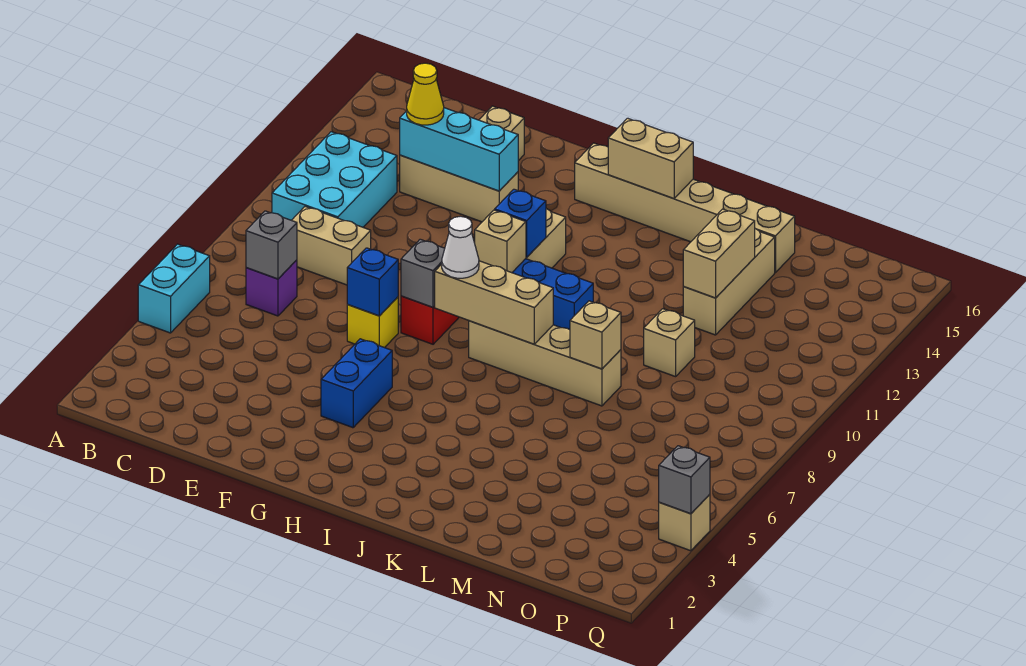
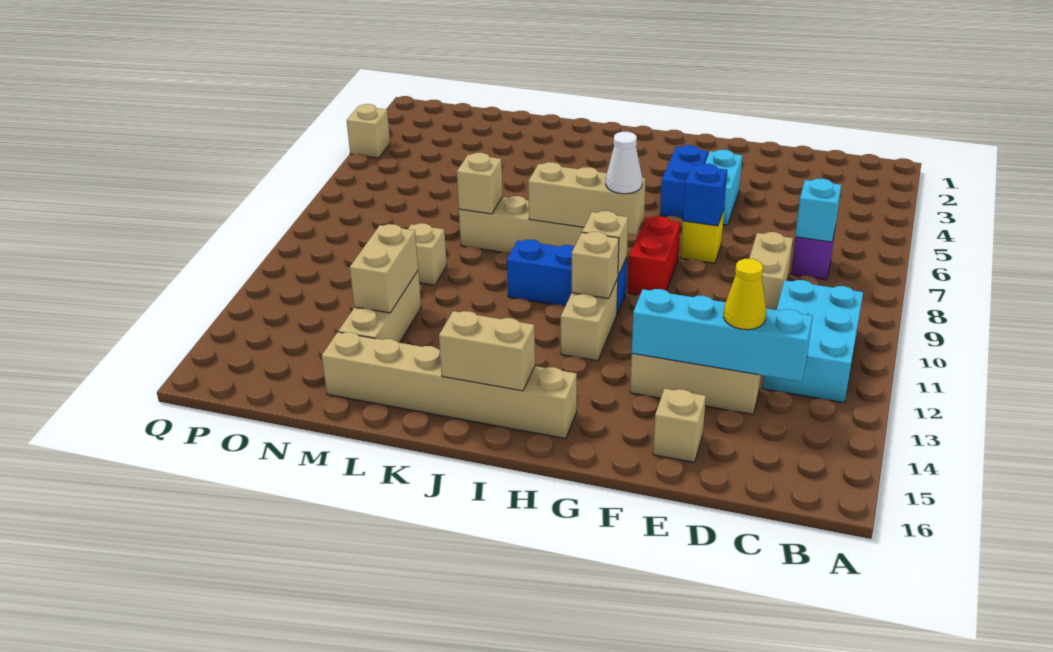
cyan 1x2 brick [138,244,210,333] -> cyan 1x2 brick moved to [705,150,742,225]
grey 1x1 brick [246,211,297,279] -> cyan 1x1 brick [795,179,841,242]
tan 1x2 brick [292,207,371,285] -> tan 1x2 brick turned to [749,232,793,310]
cyan 1x3 brick [400,108,518,191] -> cyan 1x4 brick [632,289,813,382]
grey 1x1 brick [401,239,445,307] -> none
blue 1x1 brick [495,189,546,257] -> tan 1x1 brick [572,232,619,299]
grey 1x1 brick [659,446,710,514] -> none

